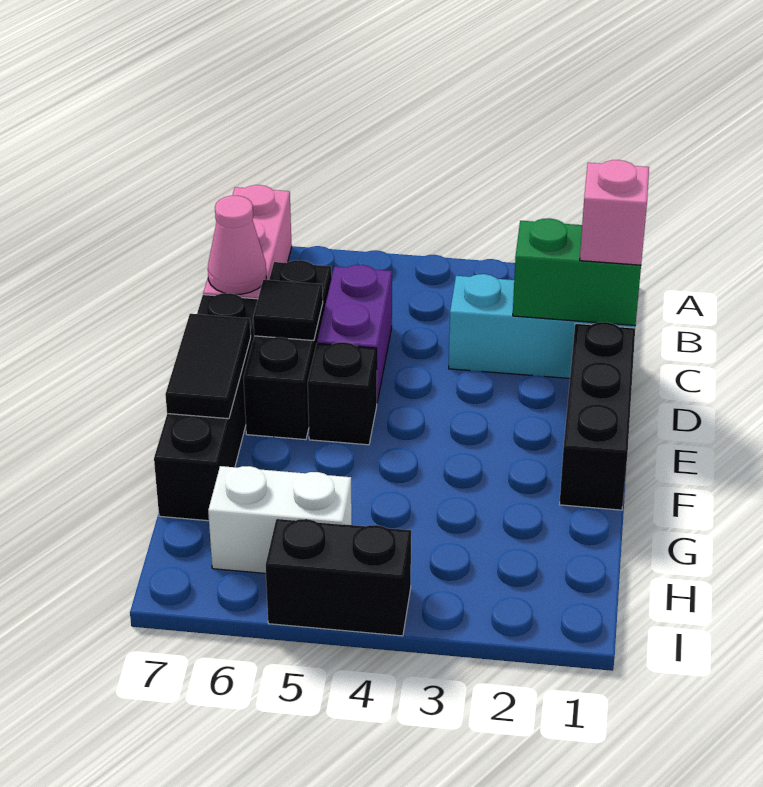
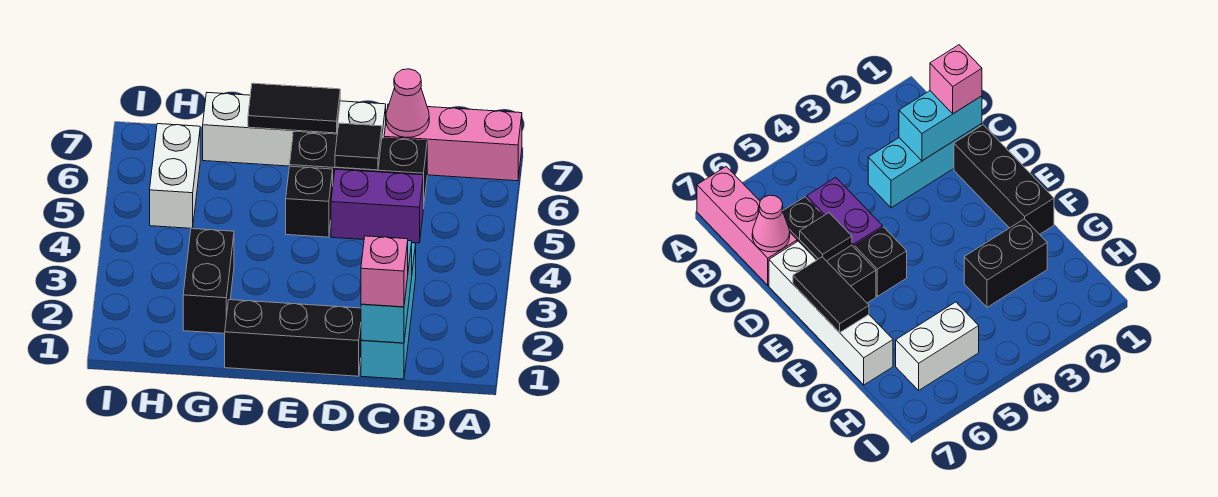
green 1x2 brick [513,218,641,326] -> cyan 1x2 brick [361,241,412,343]
black 1x4 brick [154,293,258,521] -> white 1x4 brick [203,93,386,166]
black 1x2 brick [265,519,411,636] -> black 1x2 brick moved to [183,229,234,333]

